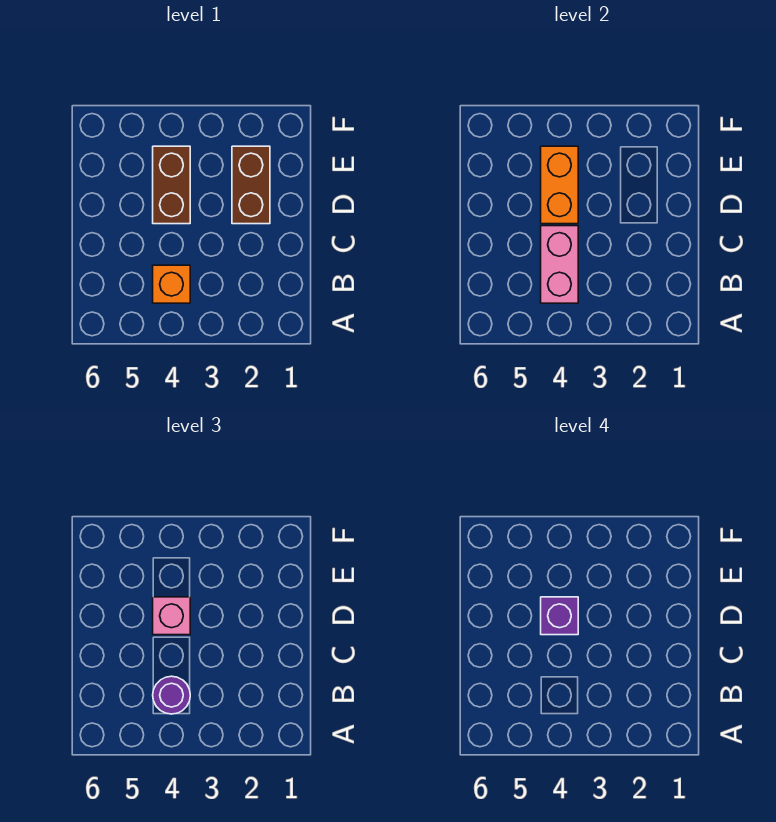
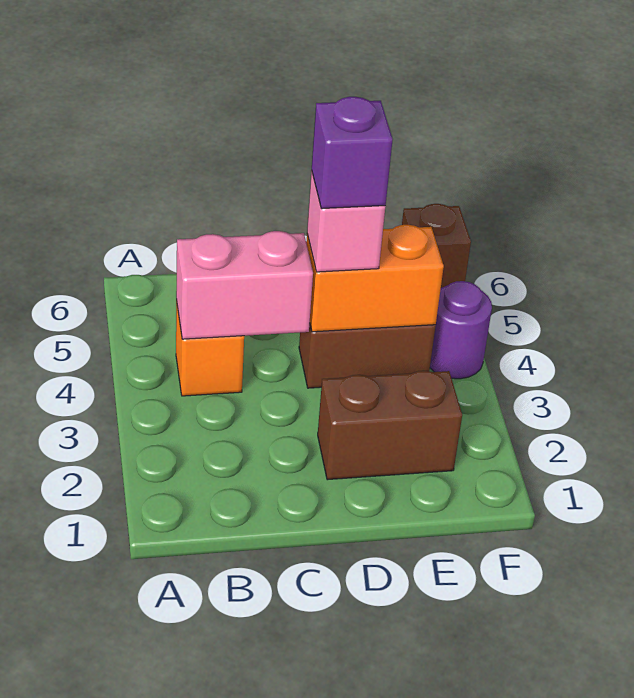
purple 1x1 round brick [153,676,190,714] -> purple 1x1 round brick moved to [430,281,492,379]
none -> brown 1x1 brick [402,204,471,288]

